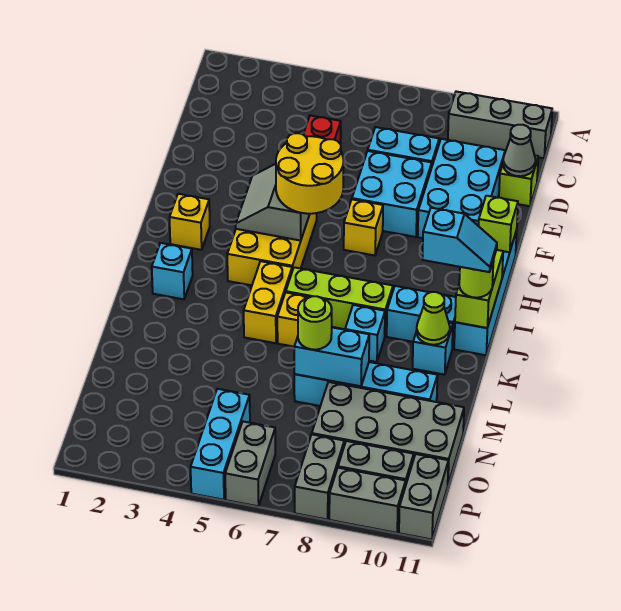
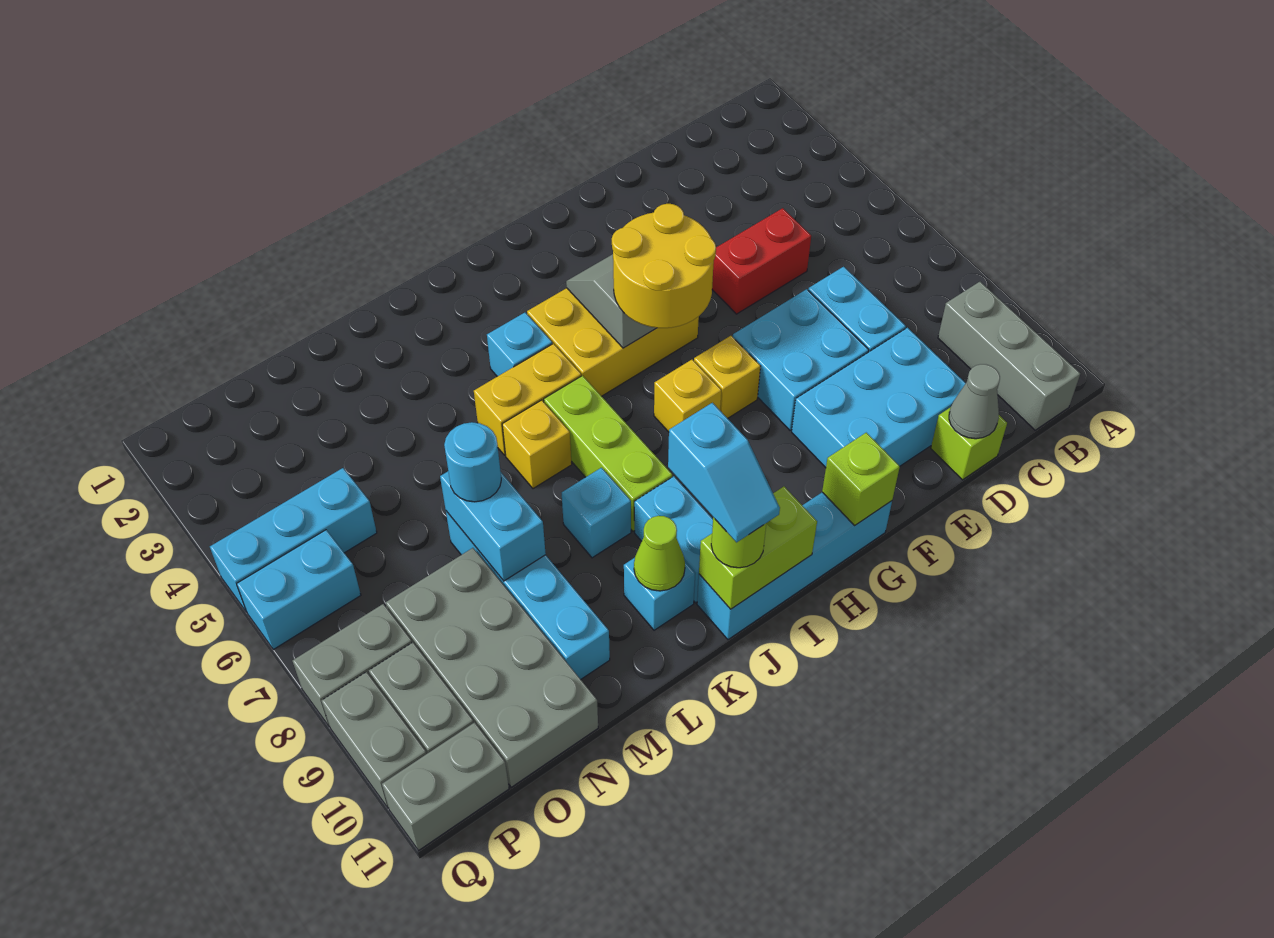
yellow 1x1 brick [170,194,210,250] -> yellow 1x1 brick moved to [654,360,721,432]
cyan 1x1 brick [152,243,193,299] -> cyan 1x1 brick moved to [487,313,552,377]
lime 1x1 round brick [298,296,332,350] -> cyan 1x1 round brick [444,422,501,502]
grey 1x2 brick [225,422,275,506] -> cyan 1x2 brick [237,530,361,649]

